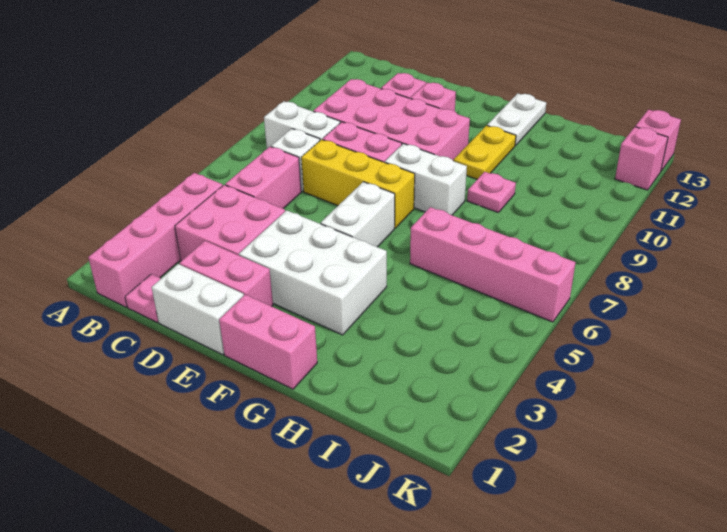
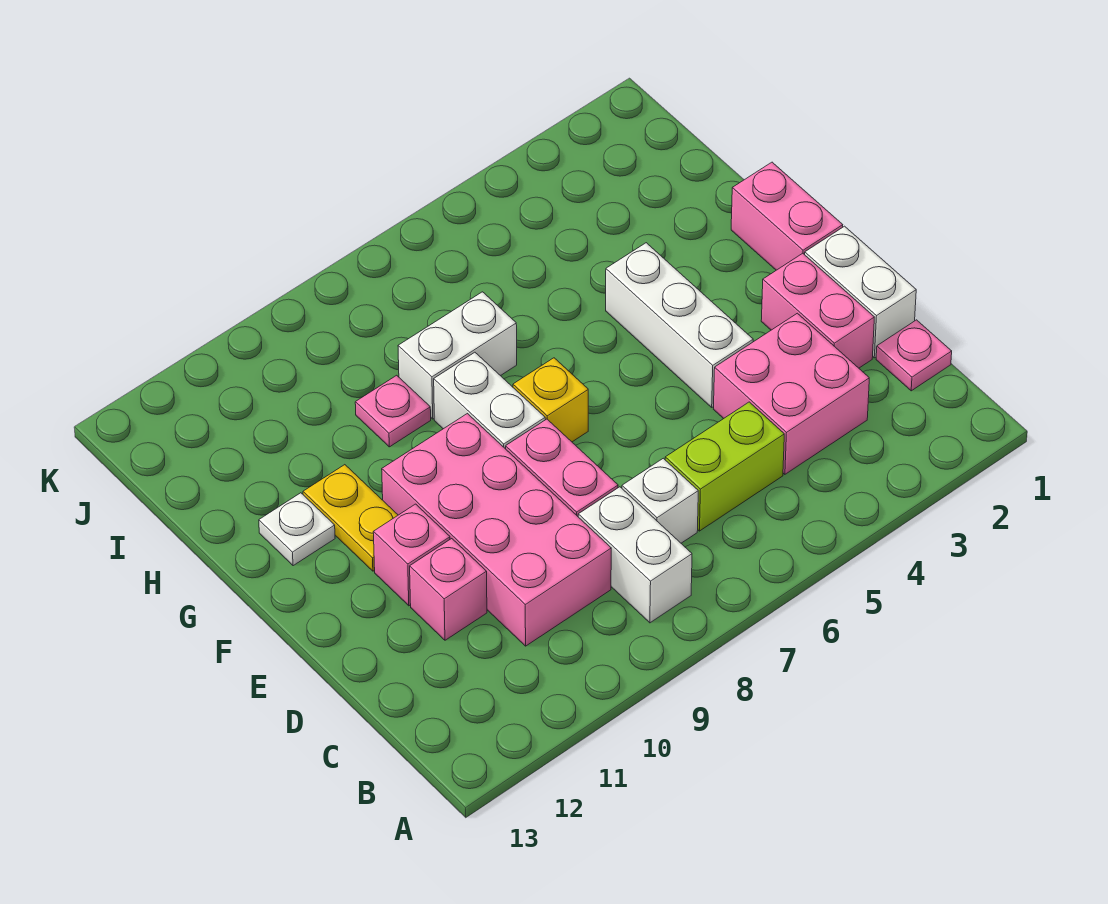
pink 1x4 brick [88,173,223,307] -> none
pink 1x2 brick [225,147,301,209] -> lime 1x2 brick [665,402,784,531]
yellow 1x3 brick [301,140,415,228] -> yellow 1x1 brick [513,358,588,442]
white 2x3 brick [239,210,387,335] -> white 1x3 brick [606,243,753,407]
white 1x2 brick [321,182,395,247] -> white 1x2 brick moved to [398,292,517,419]
yellow 1x2 plate [453,126,516,179] -> yellow 1x2 plate turned to [303,465,398,571]
white 1x2 plate [487,93,546,145] -> white 1x1 plate [259,493,335,566]
pink 1x4 brick [410,207,576,322] -> none
pink 1x1 brick [615,127,668,190] -> none
pink 1x1 brick [635,110,681,171] -> none

